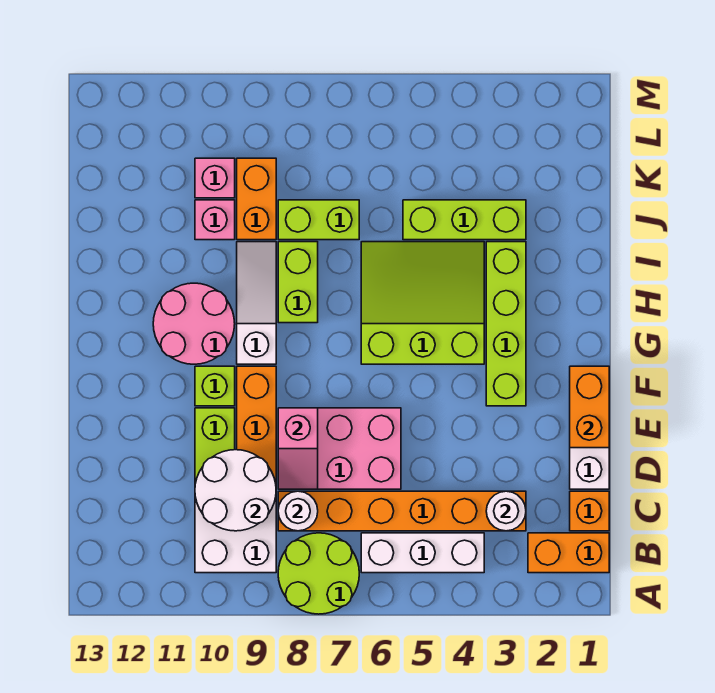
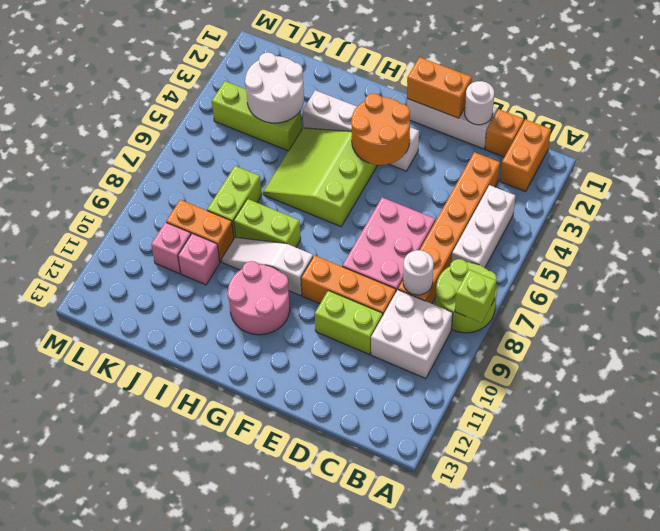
white 1x1 round brick [486,491,526,531] -> white 1x1 round brick moved to [465,81,494,125]
white 2x2 round brick [195,450,276,531] -> white 2x2 round brick moved to [245,52,304,123]
pink 1x2 slope [278,408,318,489] -> none
lime 1x4 brick [486,242,526,406] -> white 1x4 brick [303,90,419,171]
none -> orange 2x2 round brick [351,93,410,165]
lime 1x1 brick [195,366,235,406] -> lime 1x1 brick moved to [455,270,496,323]
lime 1x3 brick [403,200,526,240] -> lime 1x3 brick turned to [212,81,302,151]

